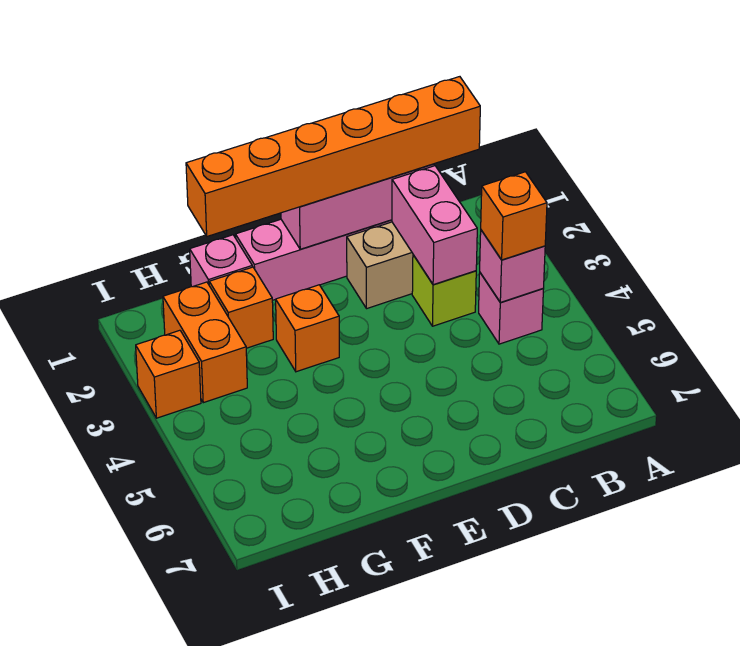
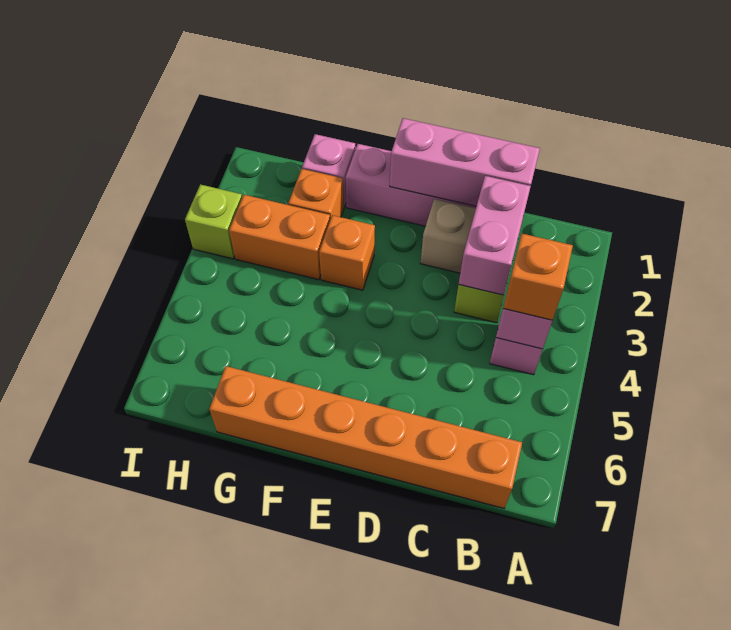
orange 1x6 brick [186,77,480,236] -> orange 1x6 brick moved to [209,366,522,508]
orange 1x2 brick [163,282,247,403] -> orange 1x2 brick turned to [229,195,330,280]
orange 1x1 brick [136,330,201,418] -> lime 1x1 brick [185,184,242,259]

